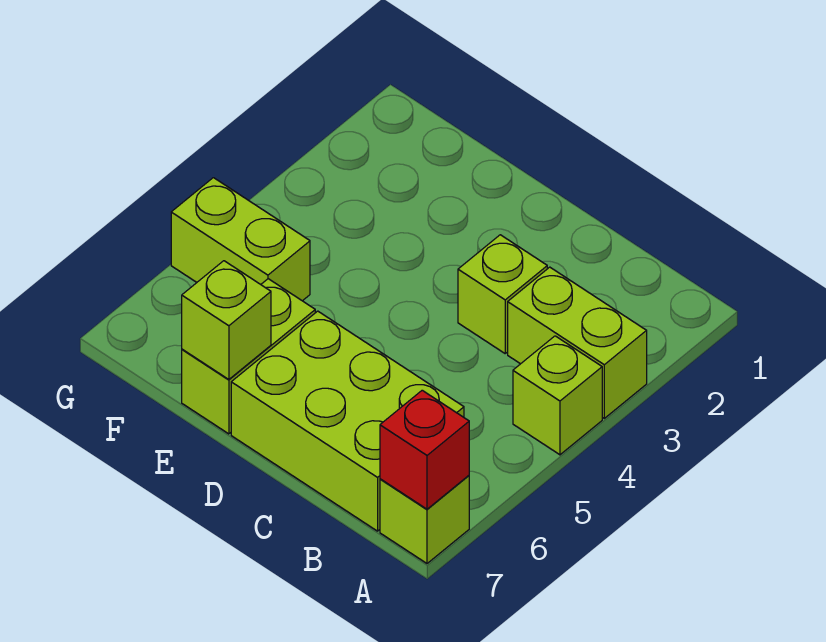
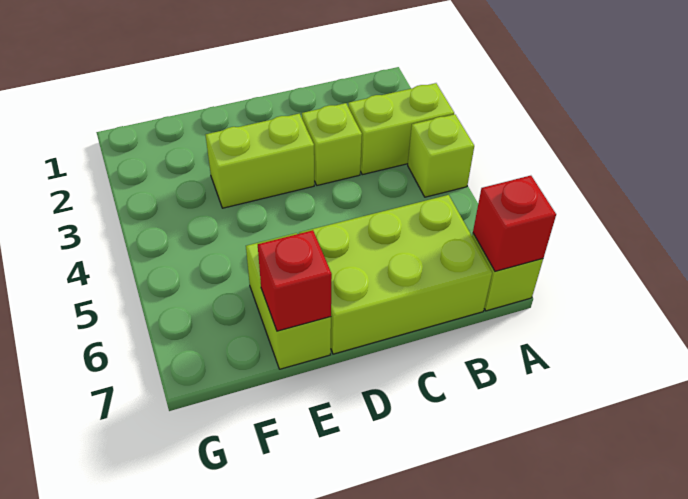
lime 1x1 brick [182,261,271,379] -> red 1x1 brick [258,230,332,331]
lime 1x2 brick [171,178,310,301] -> lime 1x2 brick moved to [206,114,314,208]

